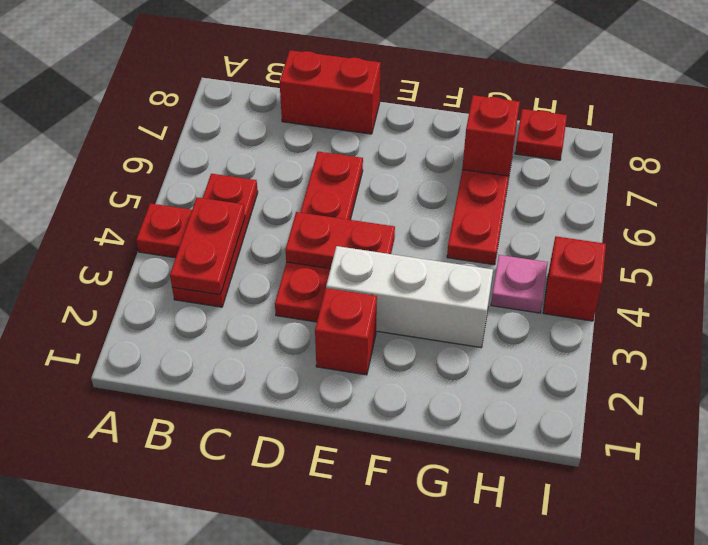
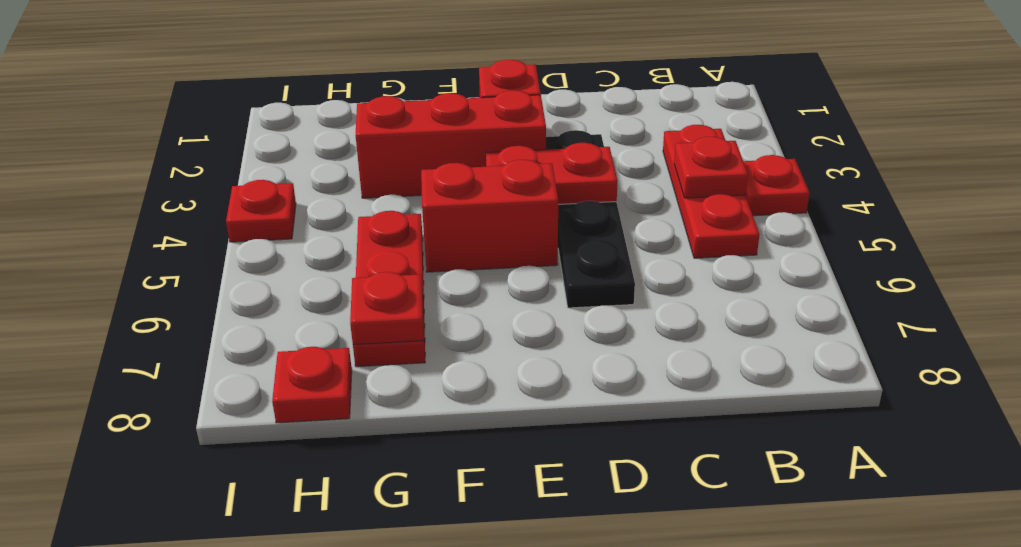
red 1x2 plate [170,197,245,295] -> red 1x1 plate [674,137,748,198]
red 1x2 brick [280,50,381,134] -> red 1x2 brick moved to [421,160,558,272]
red 1x4 plate [275,152,363,322] -> black 1x4 plate [546,130,635,308]
white 1x3 brick [326,246,493,347] -> red 1x3 brick [356,90,546,198]
red 1x1 brick [462,95,520,176] -> red 1x1 plate [350,272,424,345]
pink 1x1 plate [491,255,548,313] -> none
red 1x1 brick [543,236,606,321] -> red 1x1 plate [226,180,296,242]

